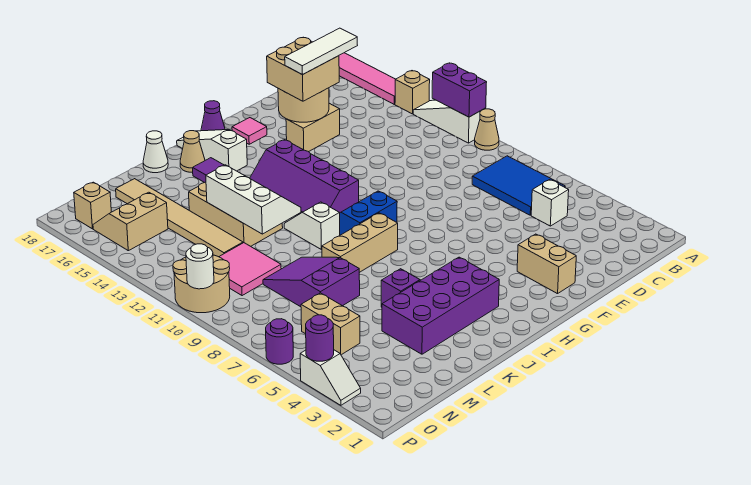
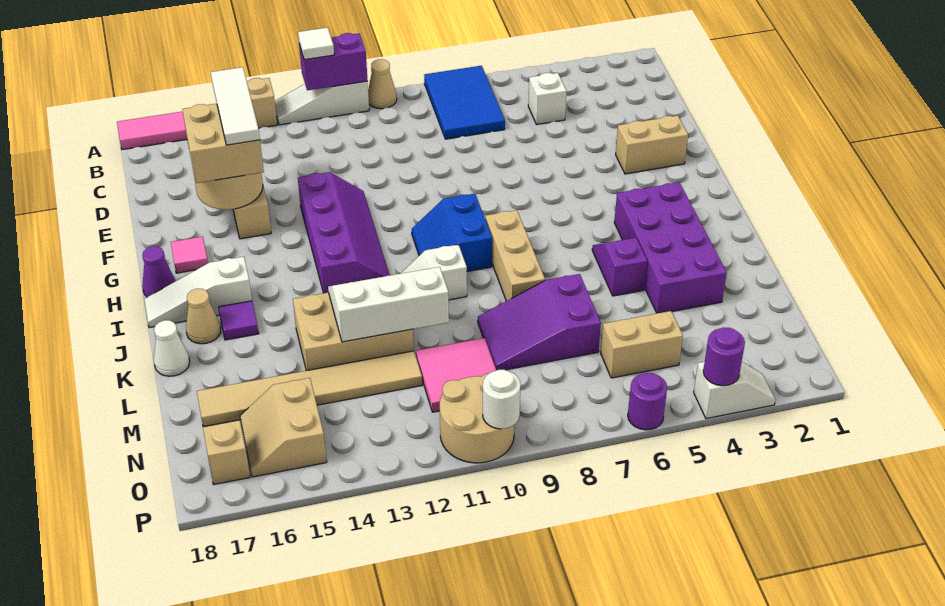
none -> white 1x1 tile [298,27,334,60]
blue 2x3 tile [472,156,565,215] -> blue 2x3 tile turned to [424,66,505,139]
purple 2x4 slope [250,140,359,215] -> purple 2x4 slope turned to [298,172,390,293]

